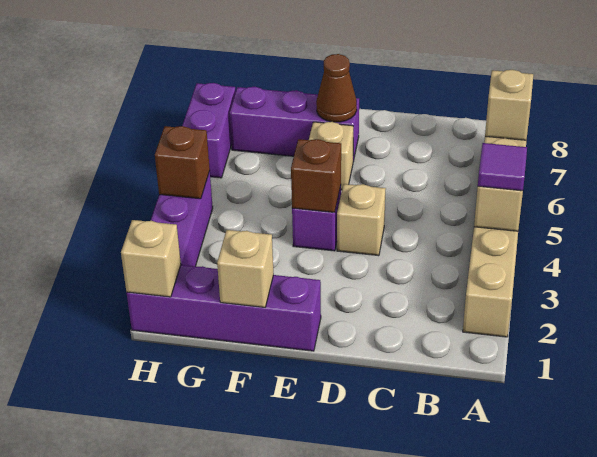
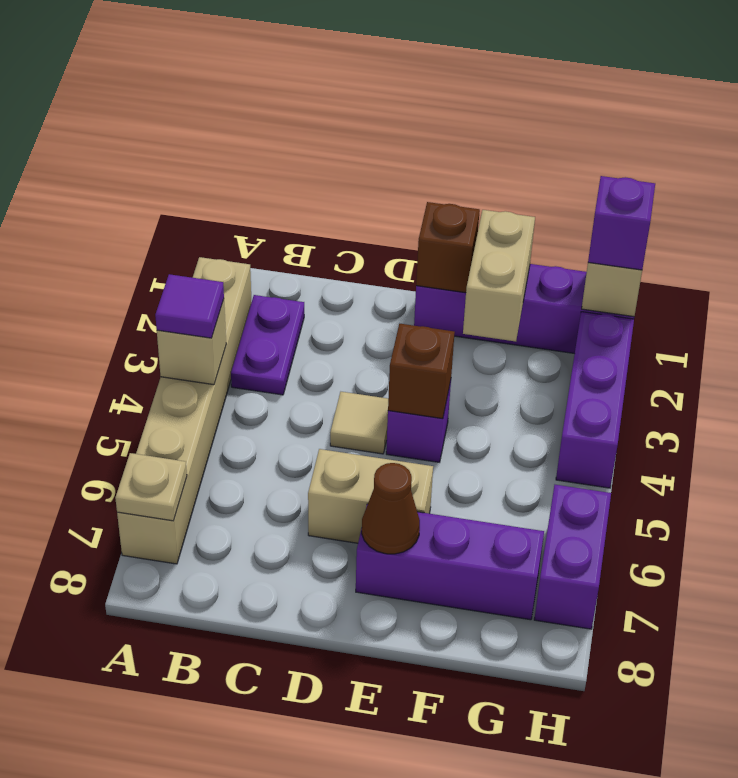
tan 1x1 brick [485,70,533,140] -> tan 1x1 plate [115,453,187,521]
none -> purple 1x2 plate [231,295,304,395]
tan 1x1 brick [337,184,386,256] -> tan 1x1 tile [330,392,388,454]
tan 1x1 brick [309,122,353,190] -> tan 1x2 brick [308,449,433,543]
tan 1x1 brick [217,230,274,307] -> tan 1x2 brick [463,210,535,341]
none -> purple 1x1 brick [588,176,655,270]
brown 1x1 brick [155,126,210,199] -> brown 1x1 brick moved to [416,202,480,293]

